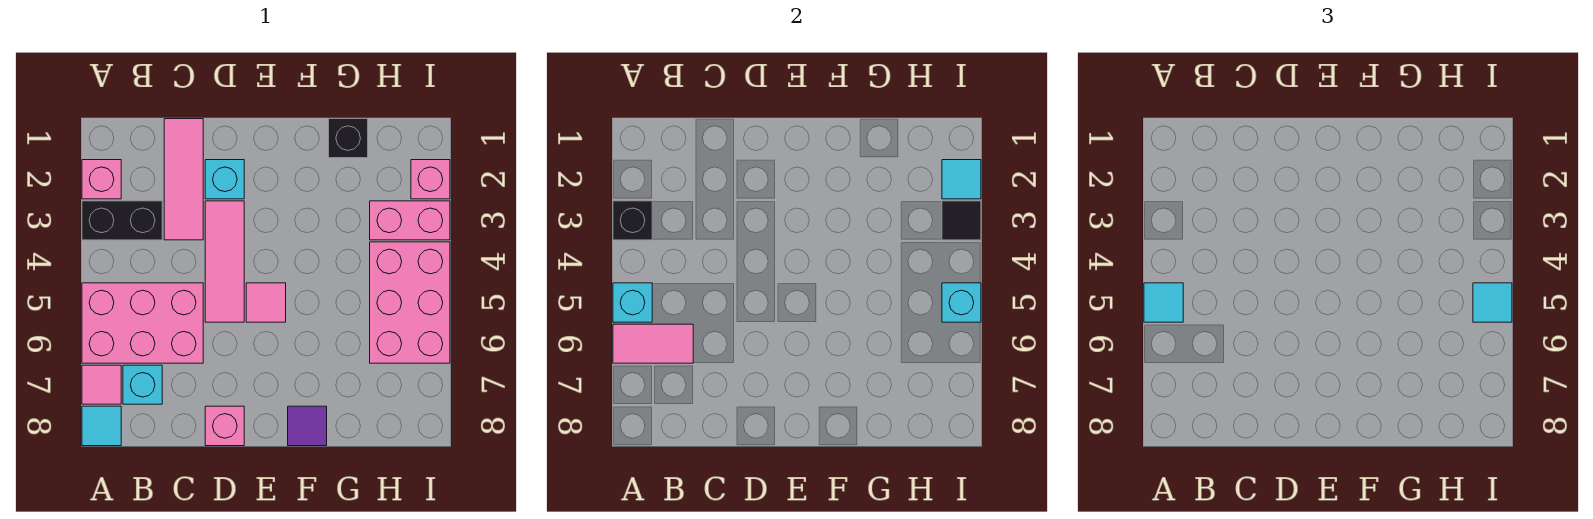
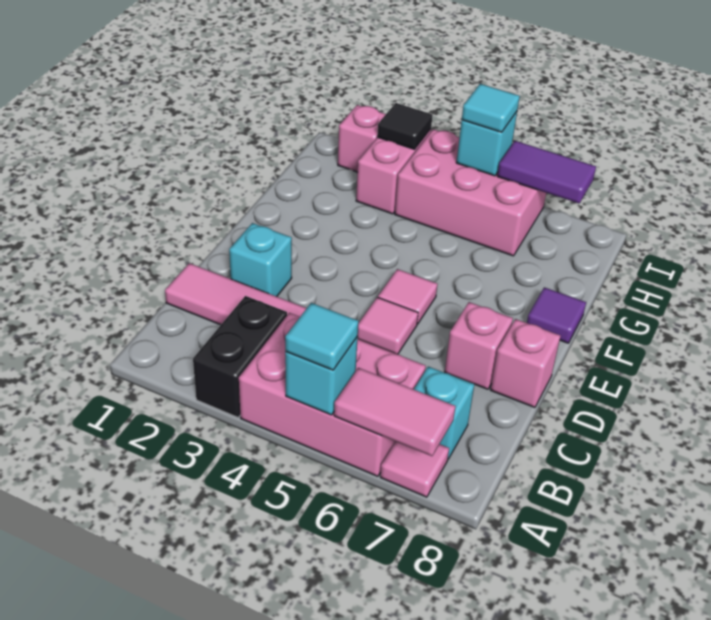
pink 1x1 brick [82,160,121,199] -> pink 1x1 brick moved to [445,302,513,389]
black 1x1 brick [613,201,652,240] -> none
pink 2x3 brick [82,283,203,363] -> pink 2x3 brick turned to [239,313,426,476]
pink 1x2 tile [613,324,693,363] -> pink 1x2 tile turned to [334,368,455,456]
cyan 1x1 tile [82,406,121,446] -> none
pink 1x3 tile [205,201,244,322] -> pink 1x1 tile [357,297,418,354]
black 1x1 brick [329,119,368,158] -> none
cyan 1x1 tile [942,160,981,199] -> none
none -> purple 1x2 tile [497,141,596,203]

